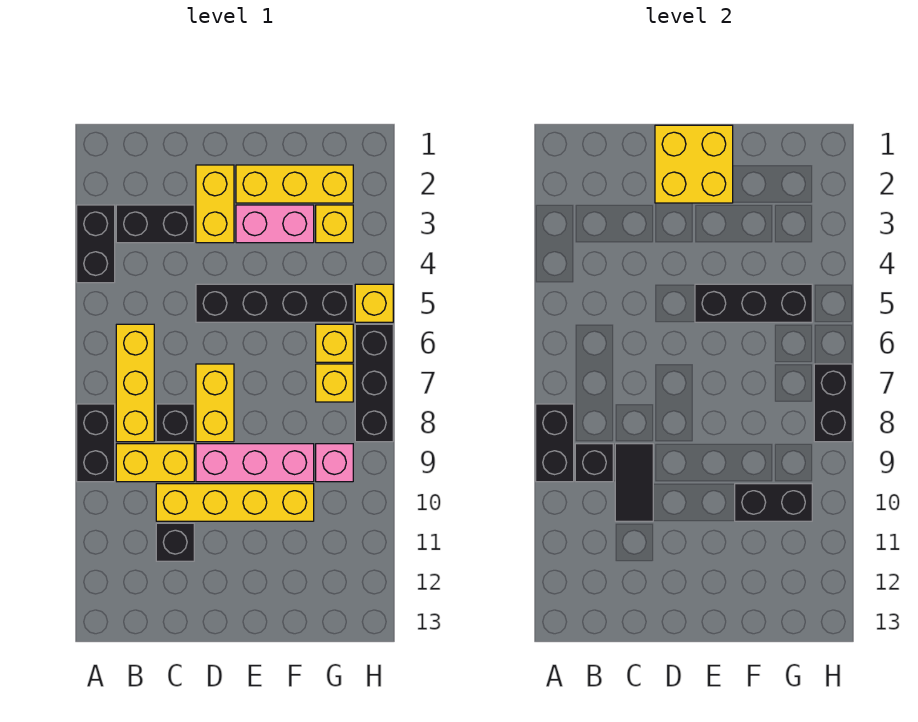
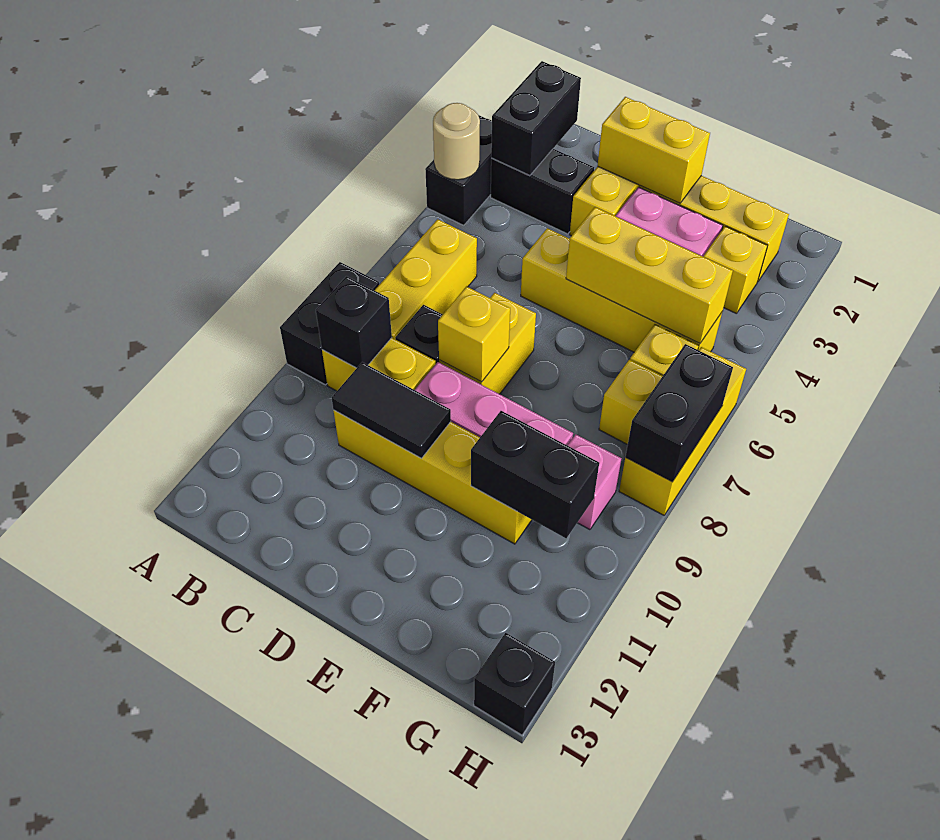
none -> tan 1x1 round brick [433,103,480,180]
black 1x2 brick [536,404,574,482] -> black 1x2 brick moved to [491,61,581,176]
black 1x2 tile [615,444,653,521] -> black 1x2 tile turned to [332,362,451,458]
black 1x1 brick [156,523,194,561] -> black 1x1 brick moved to [474,633,555,735]
yellow 2x2 brick [655,125,733,203] -> yellow 1x2 brick [598,97,710,203]
black 1x4 brick [196,284,353,322] -> yellow 1x4 brick [521,228,722,352]
black 1x3 brick [695,284,812,322] -> yellow 1x3 brick [566,207,733,343]
yellow 1x1 brick [355,284,393,322] -> yellow 1x1 brick moved to [438,287,510,382]
black 1x3 brick [355,324,393,442] -> yellow 1x3 brick [619,347,746,515]

